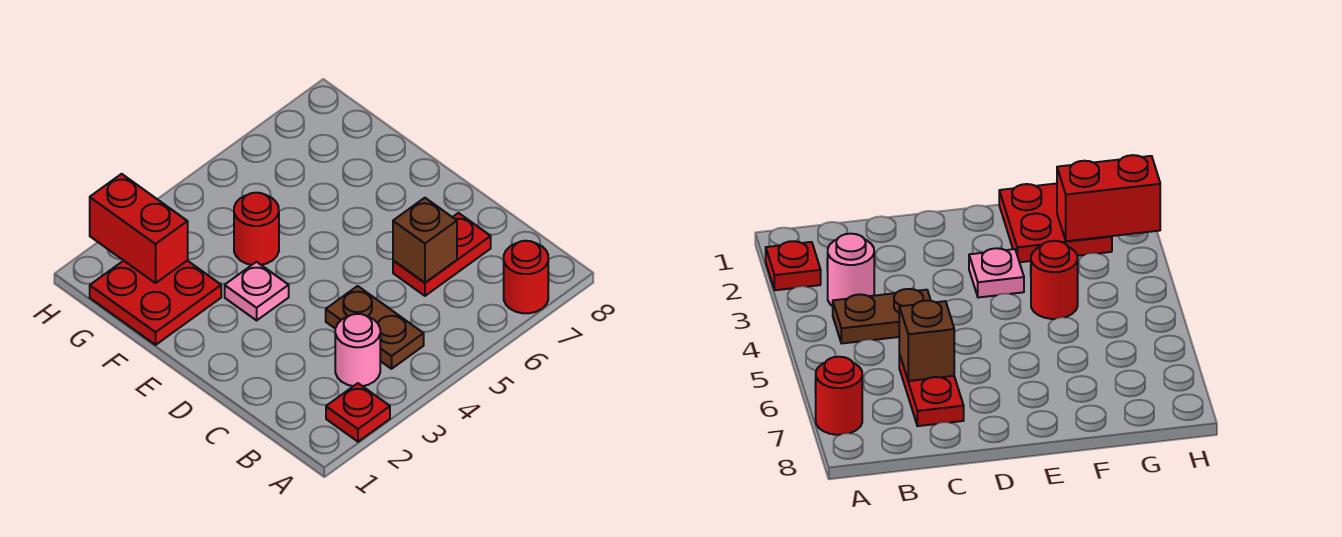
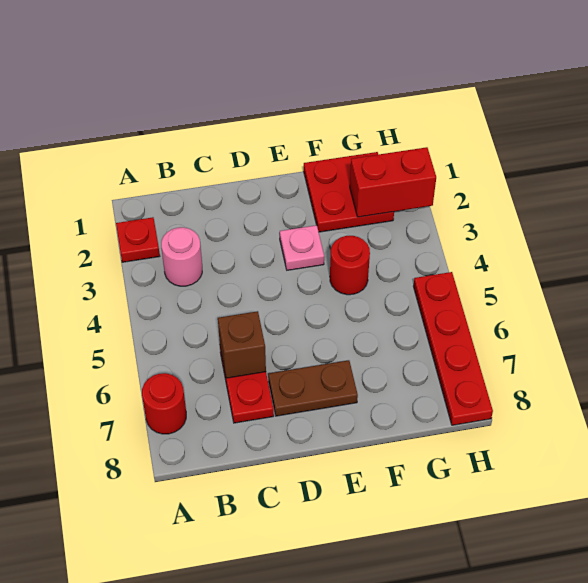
brown 1x2 plate [326,286,424,369] -> brown 1x2 plate moved to [268,360,358,416]
none -> red 1x4 plate [413,272,493,425]

